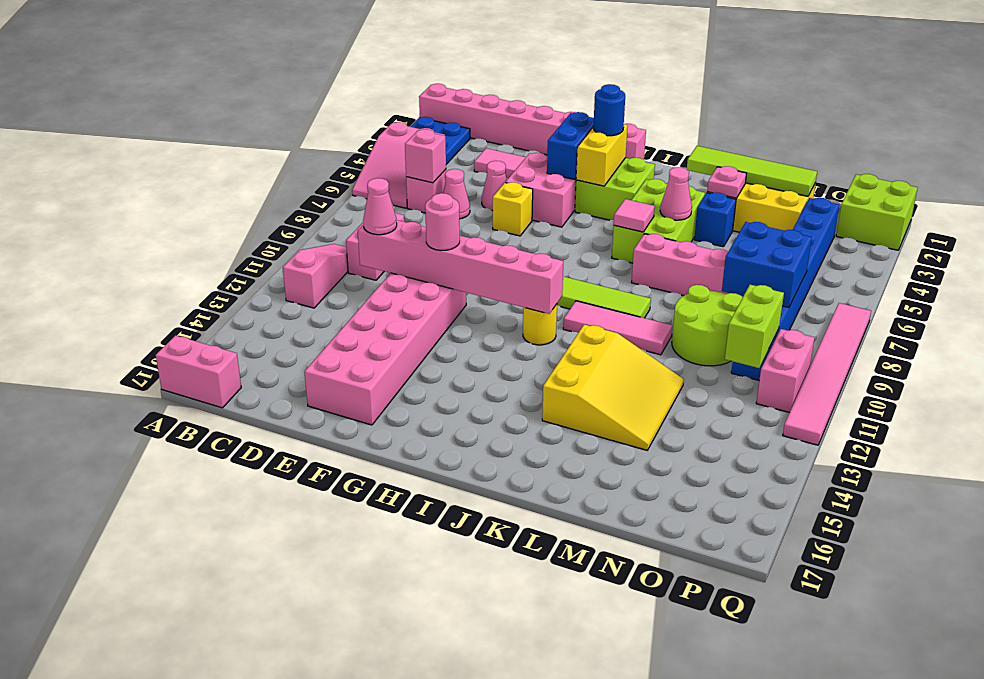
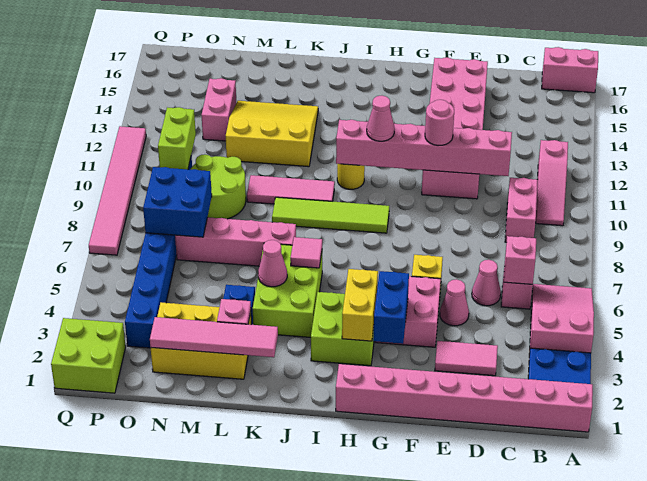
pink 1x1 cone [363,178,397,235] -> pink 1x1 cone moved to [367,96,395,141]
blue 1x1 round brick [593,84,625,136] -> none
lime 1x4 tile [687,146,817,196] -> pink 1x4 tile [150,317,278,357]
yellow 3x3 slope [542,325,684,450] -> yellow 3x3 slope turned to [226,101,318,167]
pink 1x2 brick [756,329,815,413] -> pink 1x2 brick moved to [202,78,236,141]

